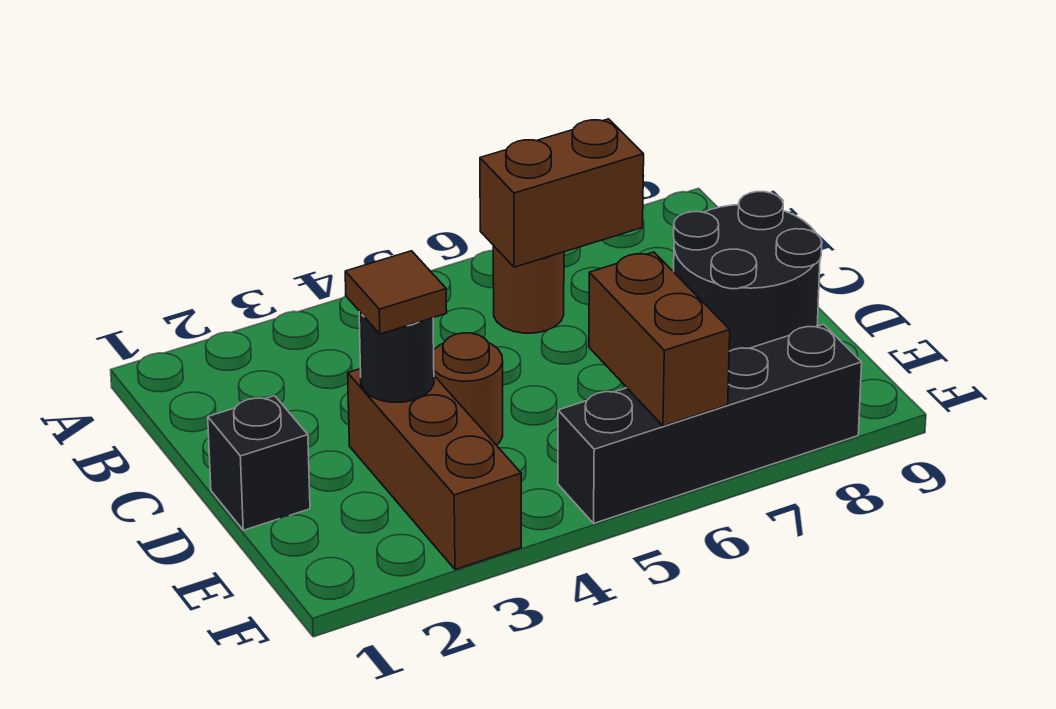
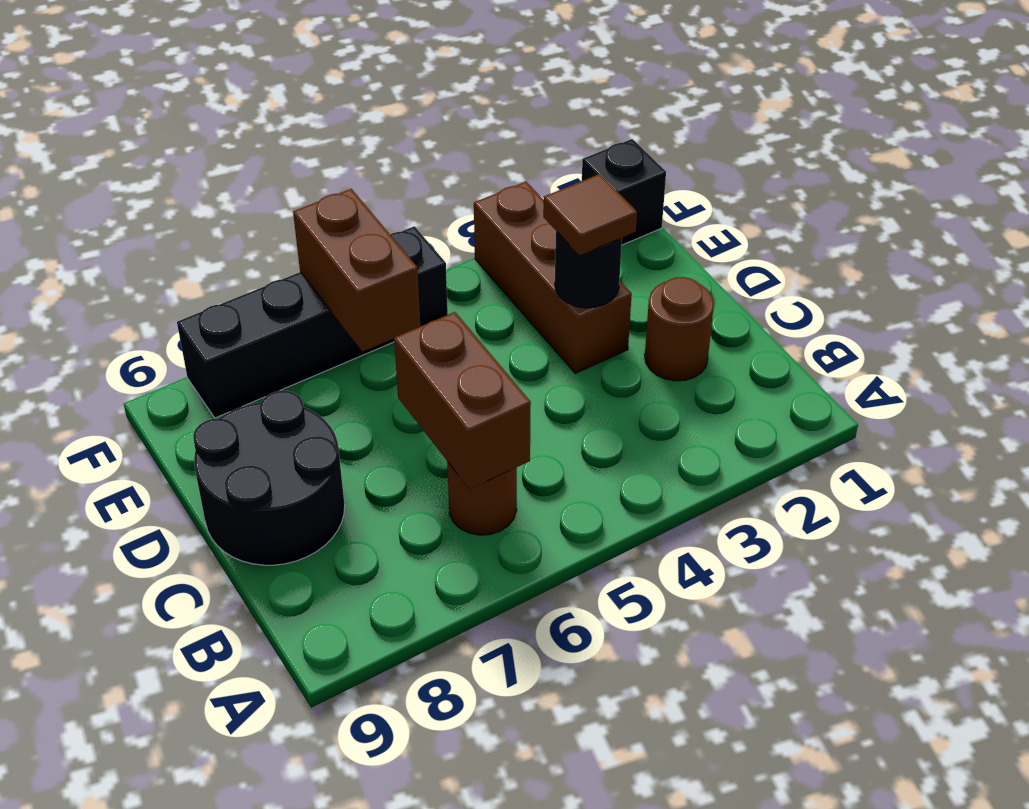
brown 1x2 brick [480,119,644,267] -> brown 1x2 brick turned to [394,312,531,489]
black 1x1 brick [208,396,310,530] -> black 1x1 brick moved to [582,139,666,245]
brown 1x1 round brick [434,333,503,445] -> brown 1x1 round brick moved to [645,277,714,381]

